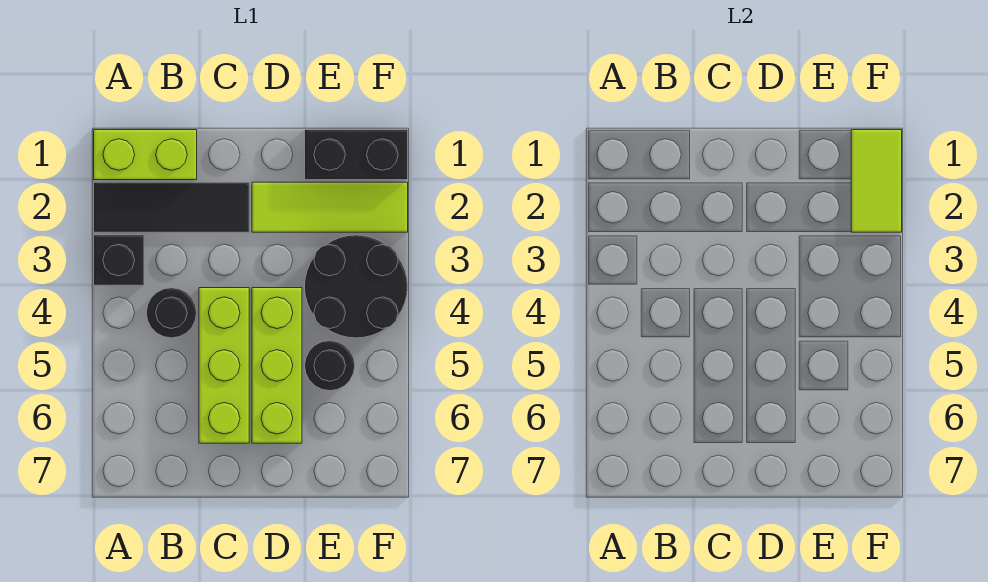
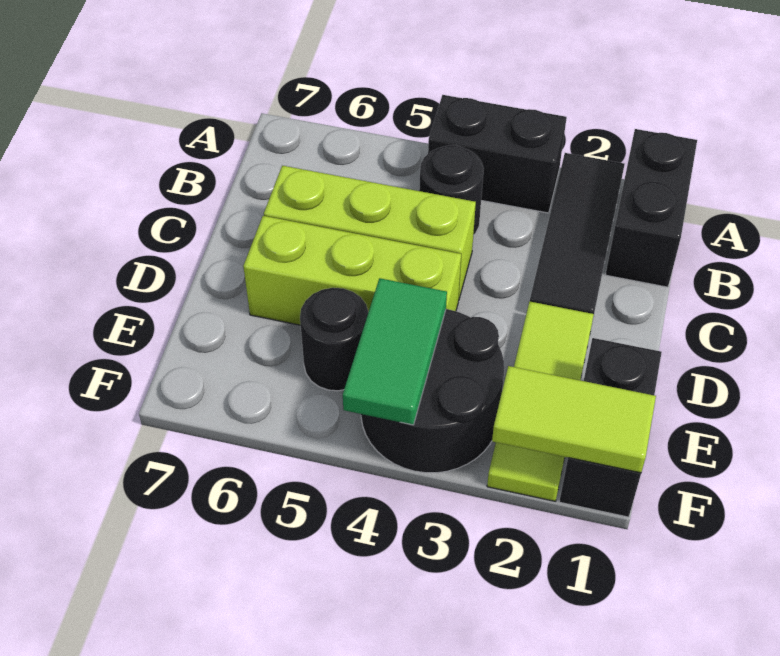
lime 1x2 brick [94,130,197,180] -> black 1x2 brick [605,129,697,287]
black 1x1 brick [94,235,144,285] -> black 1x2 brick [428,95,567,213]
none -> green 1x2 tile [343,278,447,425]

